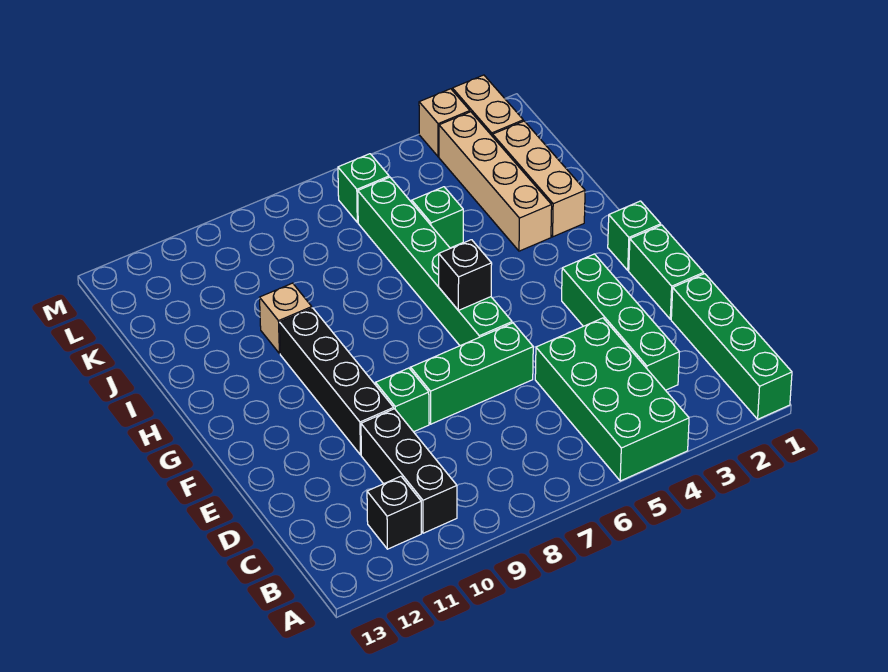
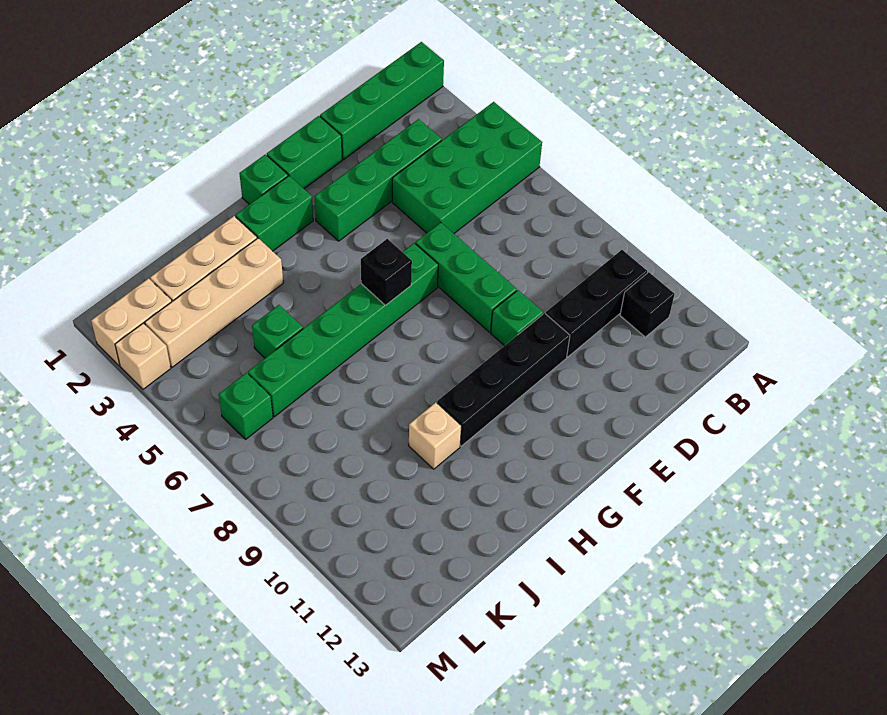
none -> green 1x2 brick [236,176,313,251]

